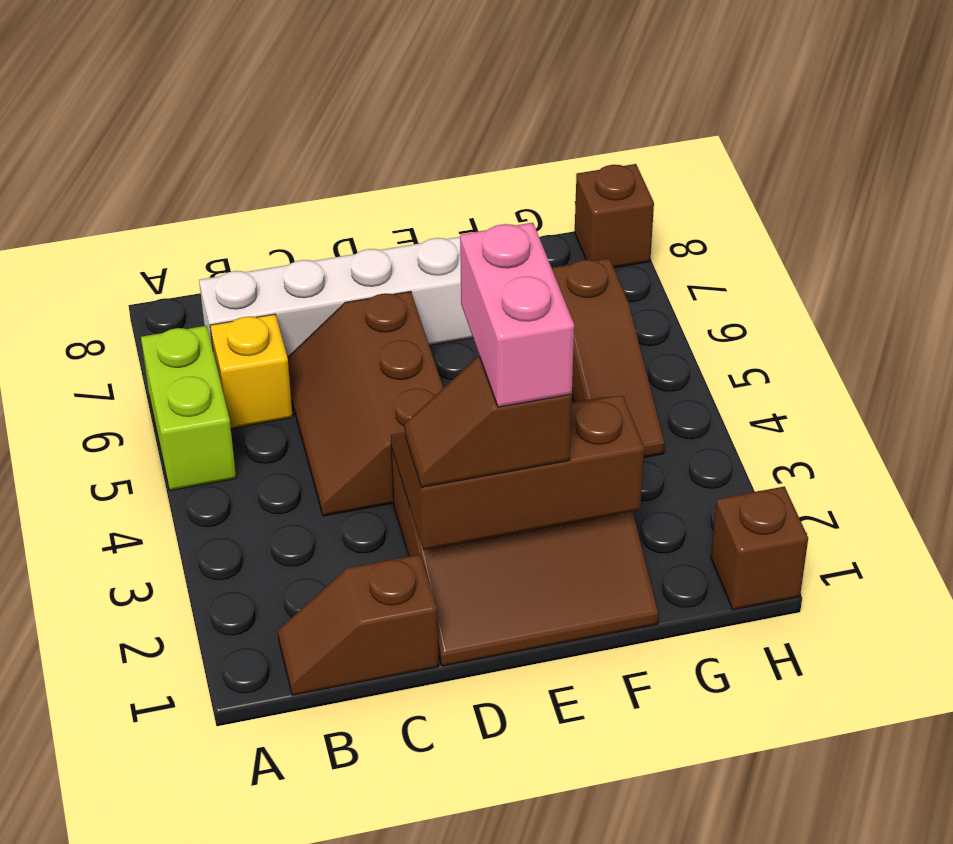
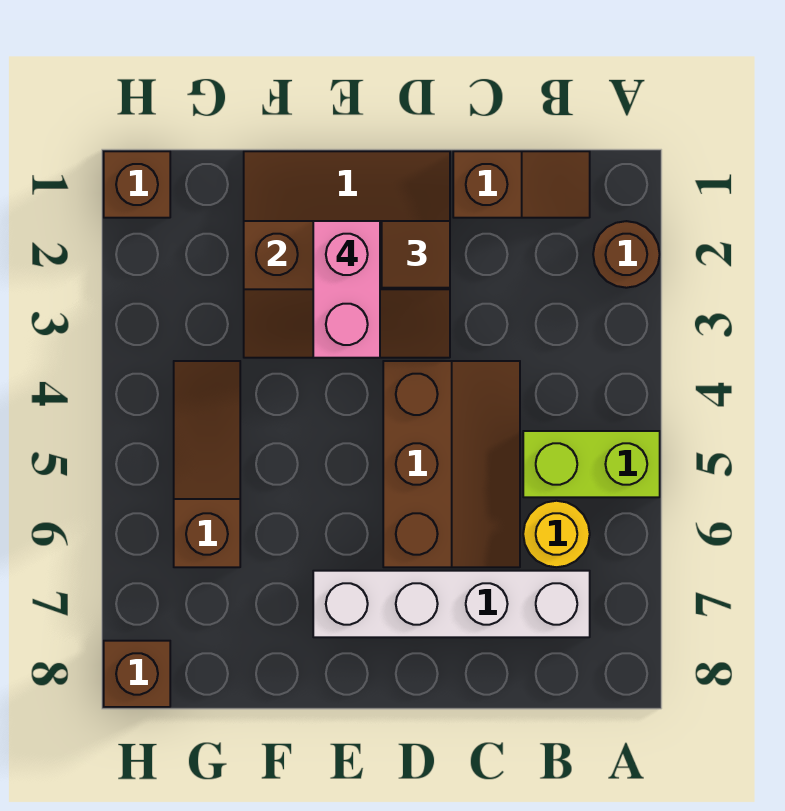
none -> brown 1x1 round brick [593,221,660,288]
lime 1x2 brick [141,326,236,490] -> lime 1x2 brick turned to [523,431,660,497]
yellow 1x1 brick [210,314,293,428] -> yellow 1x1 round brick [523,501,590,567]

